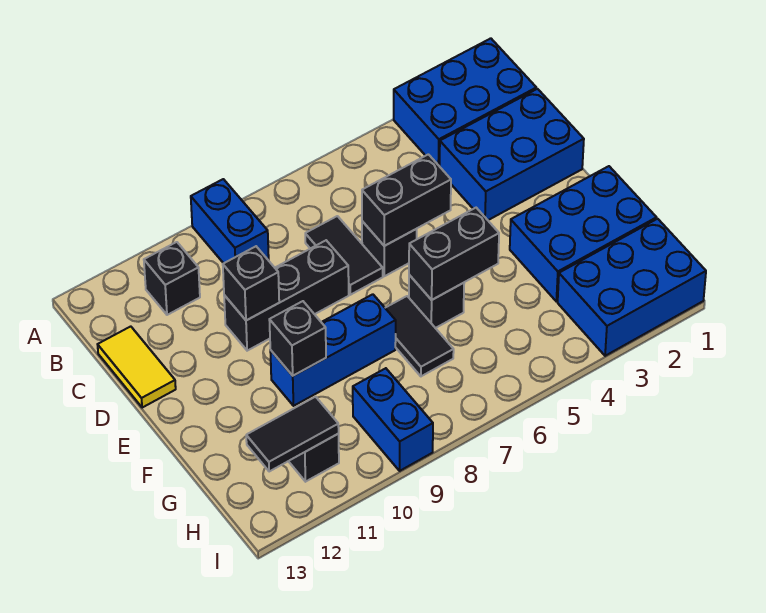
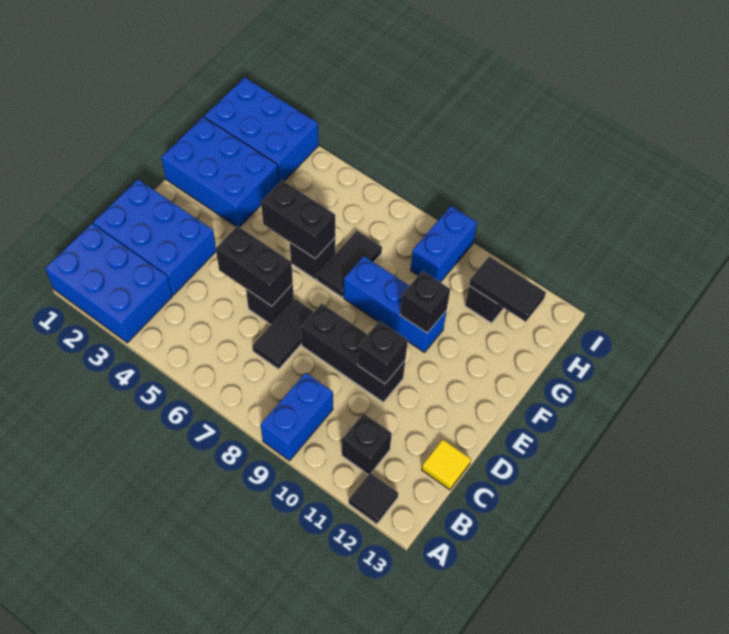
none -> black 1x1 tile [349,473,398,524]
yellow 1x2 tile [98,326,176,408] -> yellow 1x1 tile [422,439,471,490]

